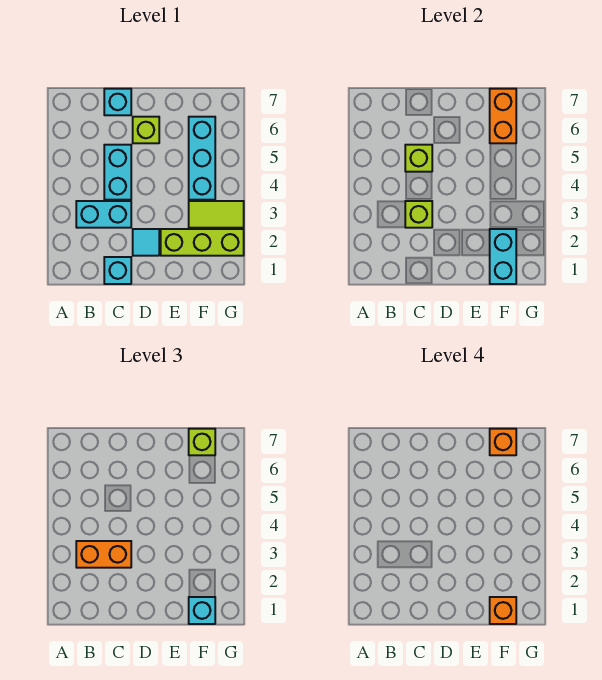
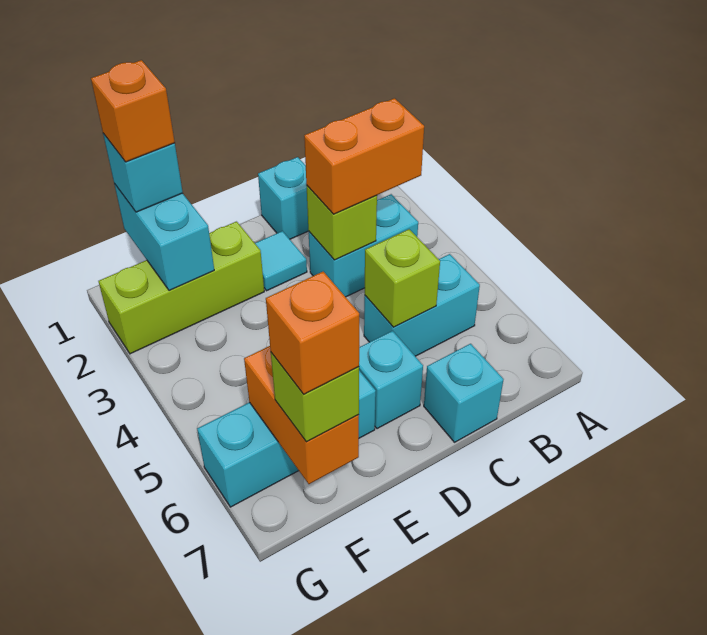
cyan 1x2 brick [104,145,131,200] -> cyan 1x2 brick turned to [364,254,480,356]
lime 1x1 brick [133,117,159,143] -> cyan 1x1 brick [359,331,423,429]
lime 1x2 tile [189,201,244,228] -> none
cyan 1x3 brick [189,117,215,200] -> cyan 1x3 brick turned to [197,371,376,507]

